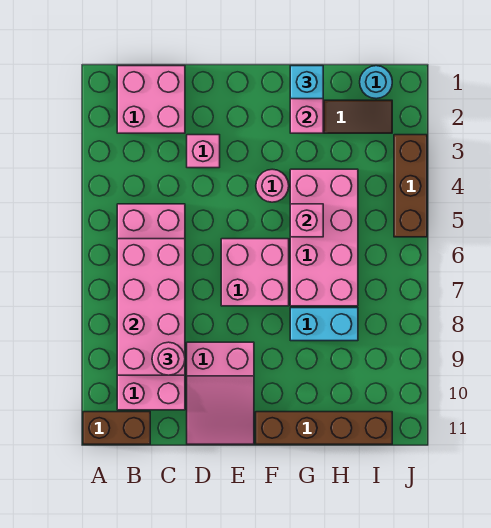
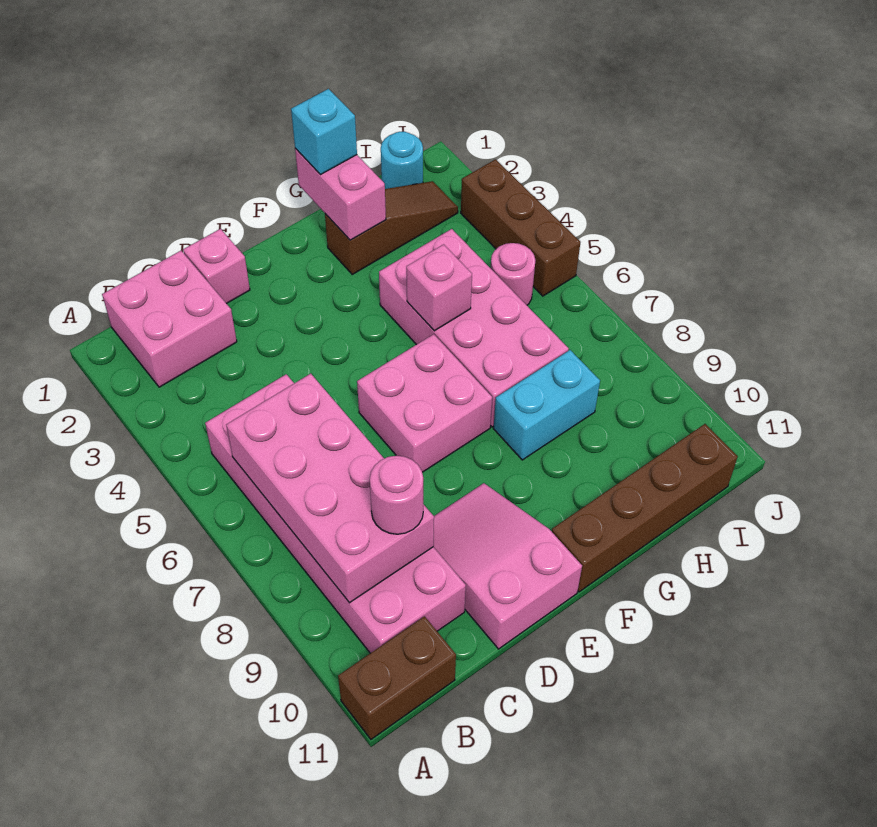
pink 1x1 brick [187,135,220,168] -> pink 1x1 brick moved to [183,229,250,304]
pink 2x3 slope [187,342,254,444] -> pink 2x3 slope turned to [434,483,582,649]
pink 1x1 round brick [256,169,289,202] -> pink 1x1 round brick moved to [491,243,535,305]

